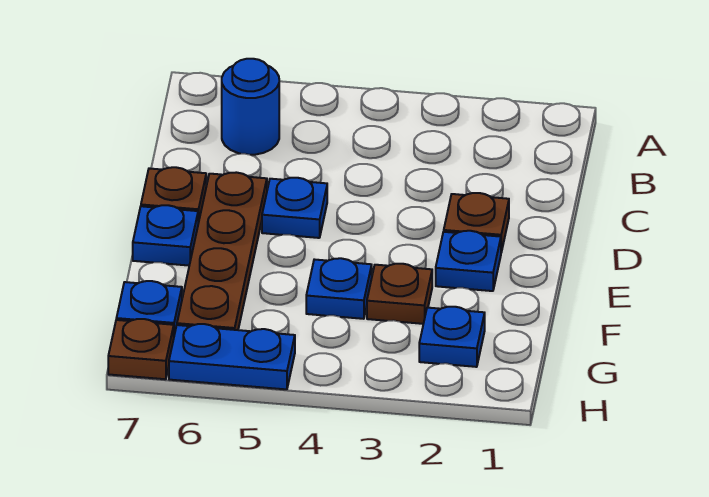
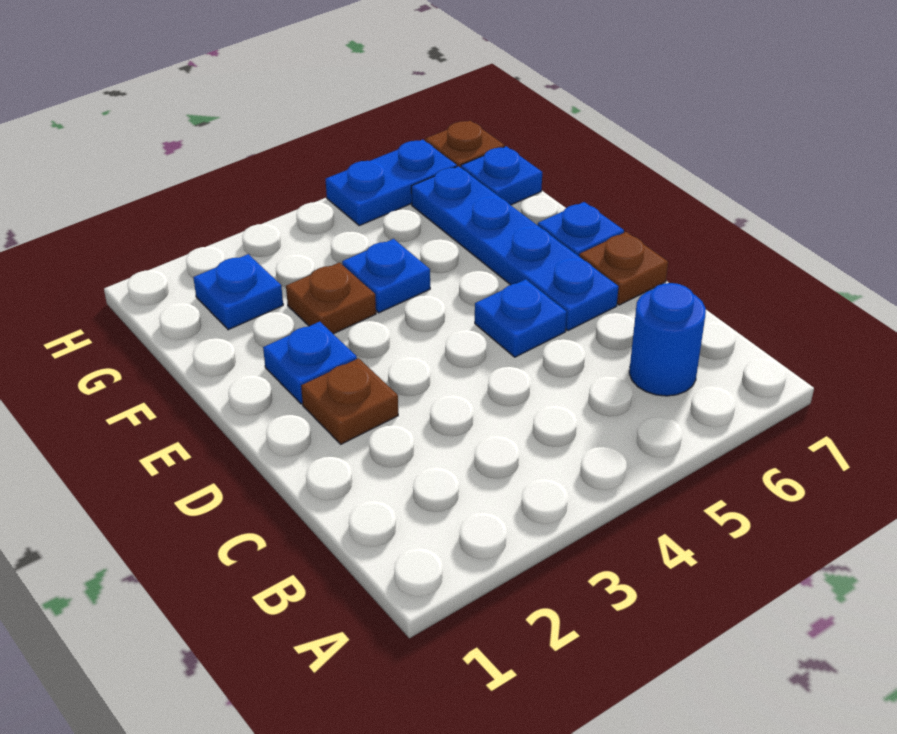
brown 1x4 plate [177,172,267,330] -> blue 1x4 plate [411,166,619,331]

